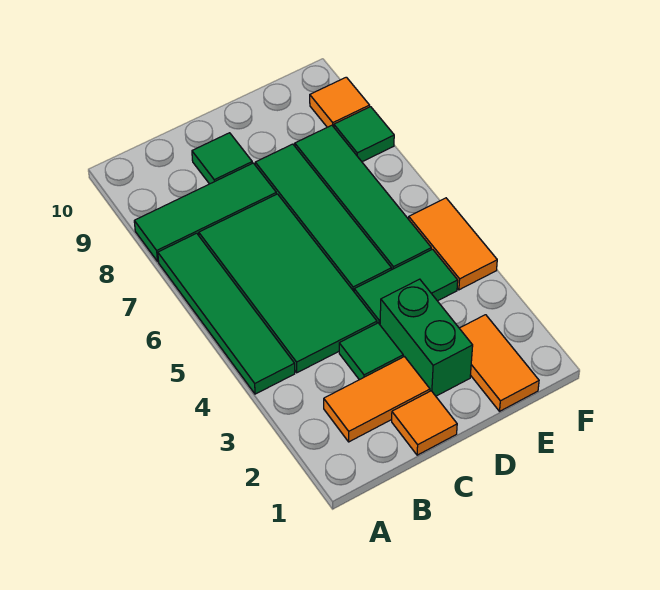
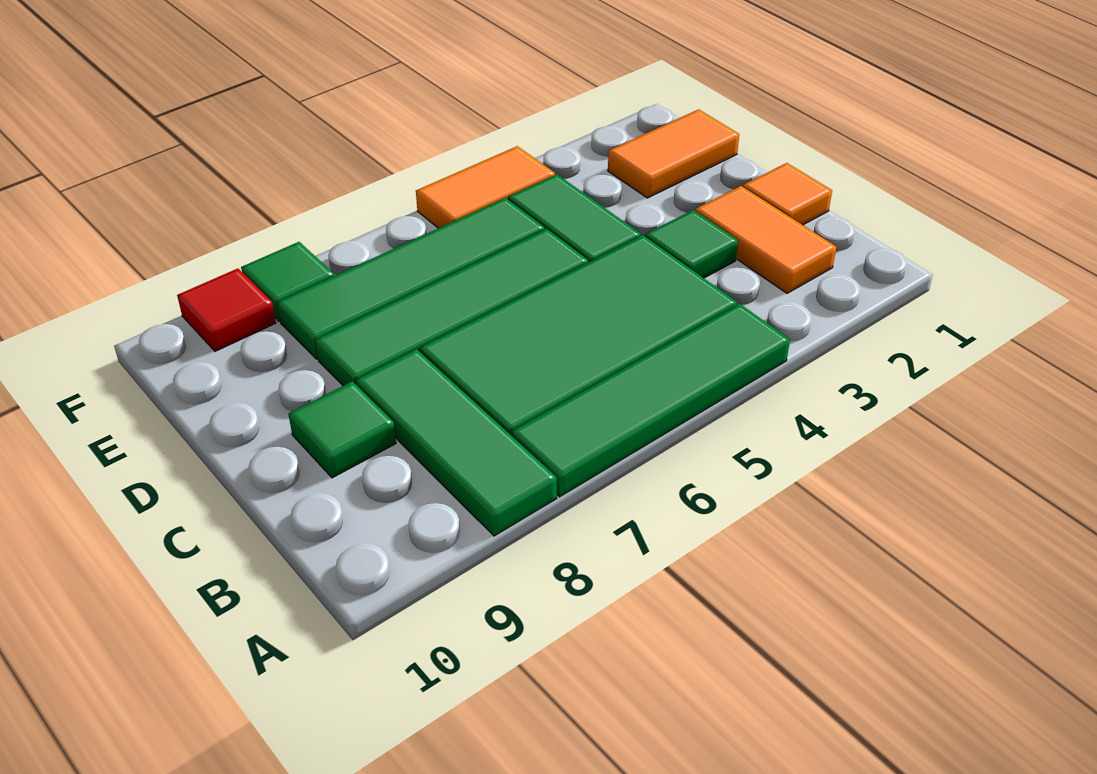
green 1x2 brick [380,279,473,396] -> none
orange 1x1 tile [310,77,370,127] -> red 1x1 tile [177,269,276,351]

